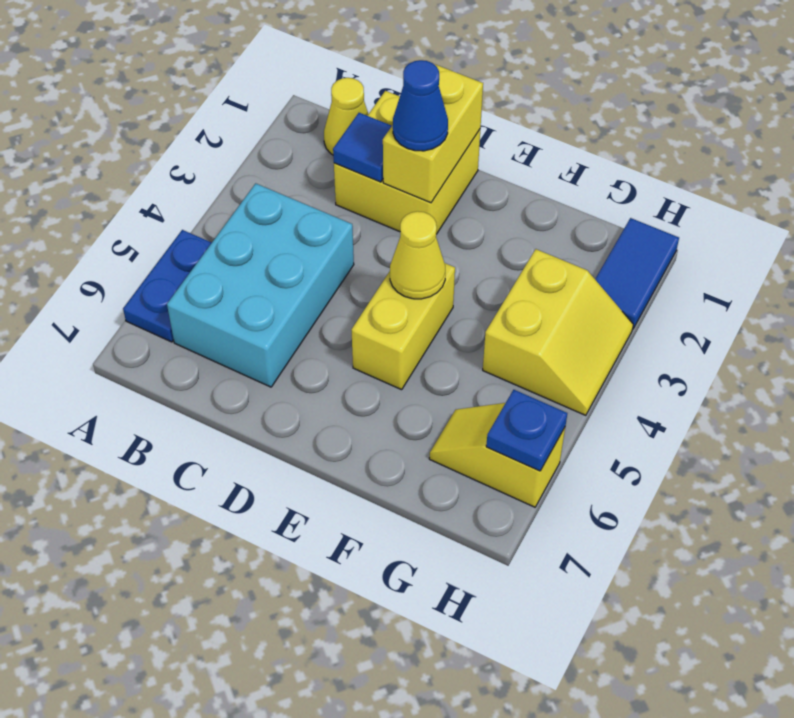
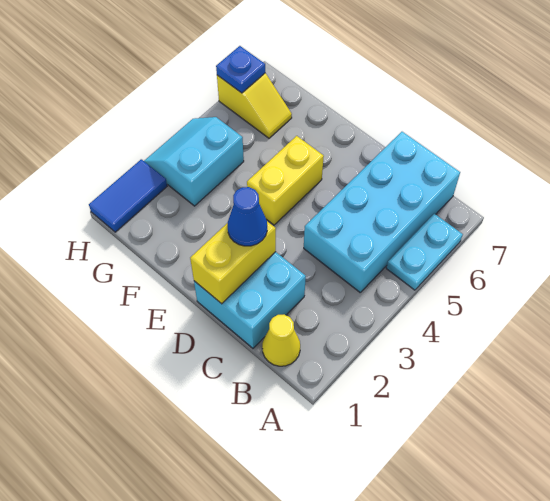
blue 1x2 plate [123,230,212,342] -> cyan 1x2 plate [386,214,463,290]
cyan 2x3 brick [167,183,354,387] -> cyan 2x4 brick [304,132,460,292]
yellow 2x2 brick [334,91,480,234] -> cyan 2x2 brick [194,252,306,348]
blue 1x1 tile [333,113,392,182] -> none
yellow 1x1 cone [390,211,445,299] -> none
yellow 2x2 slope [483,249,633,415] -> cyan 2x2 slope [144,117,244,206]

